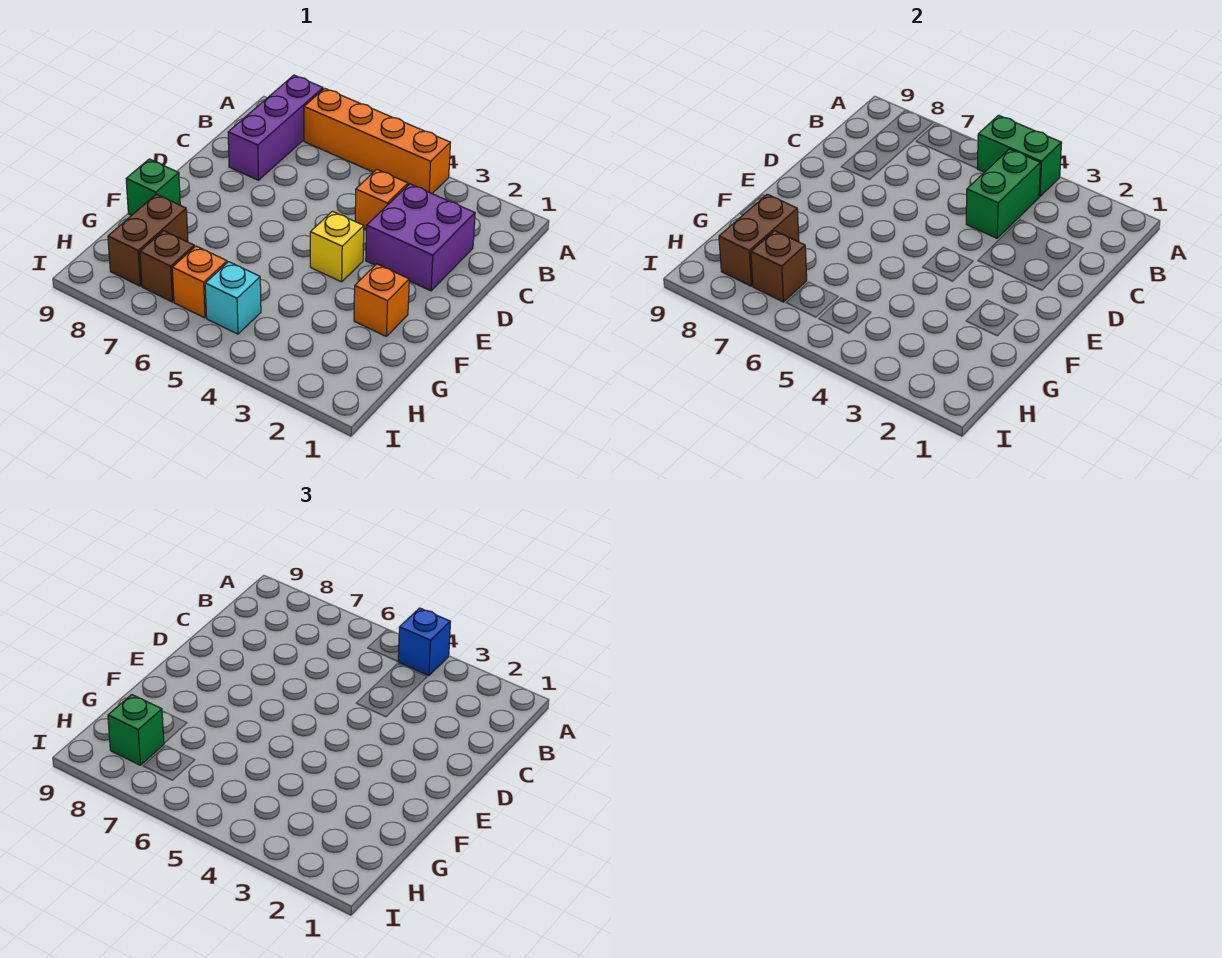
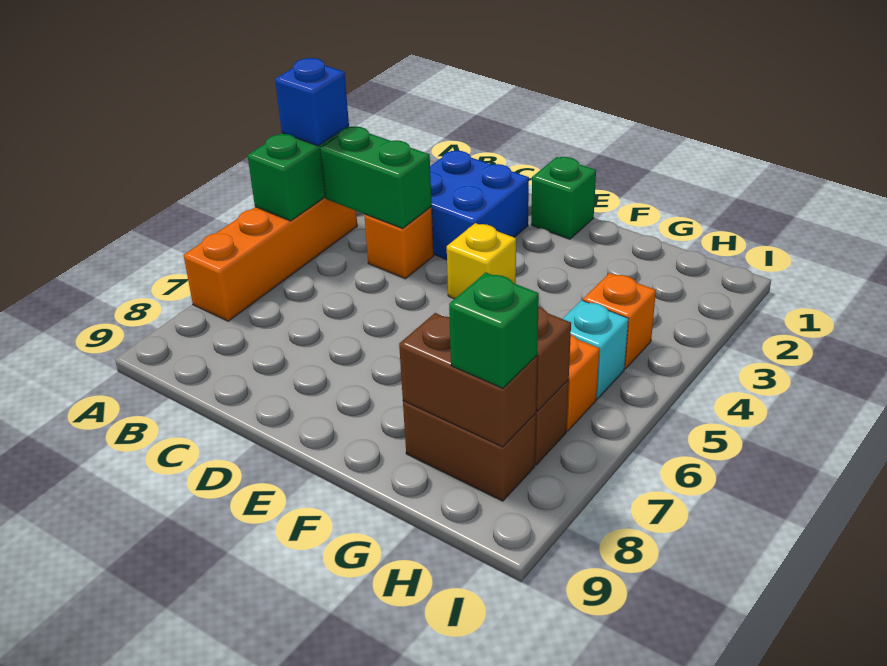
purple 1x3 brick [228,75,323,180] -> none
purple 2x2 brick [366,184,475,291] -> blue 2x2 brick [430,151,529,260]
orange 1x1 brick [354,264,409,336] -> orange 1x1 brick moved to [583,273,656,369]
green 1x1 brick [126,159,180,215] -> green 1x1 brick moved to [531,157,596,239]

